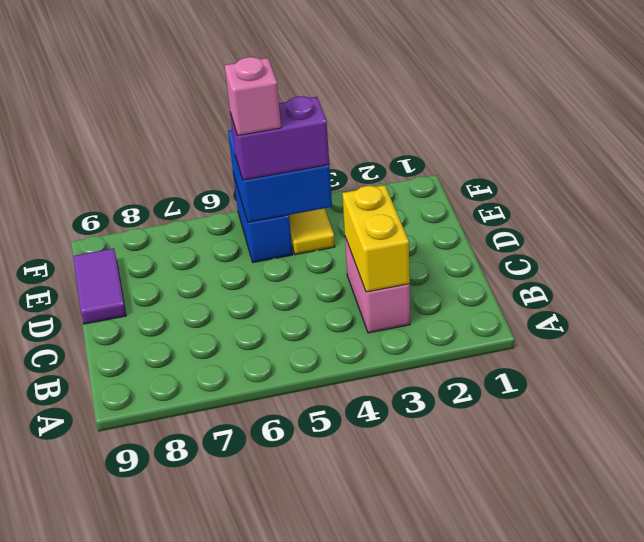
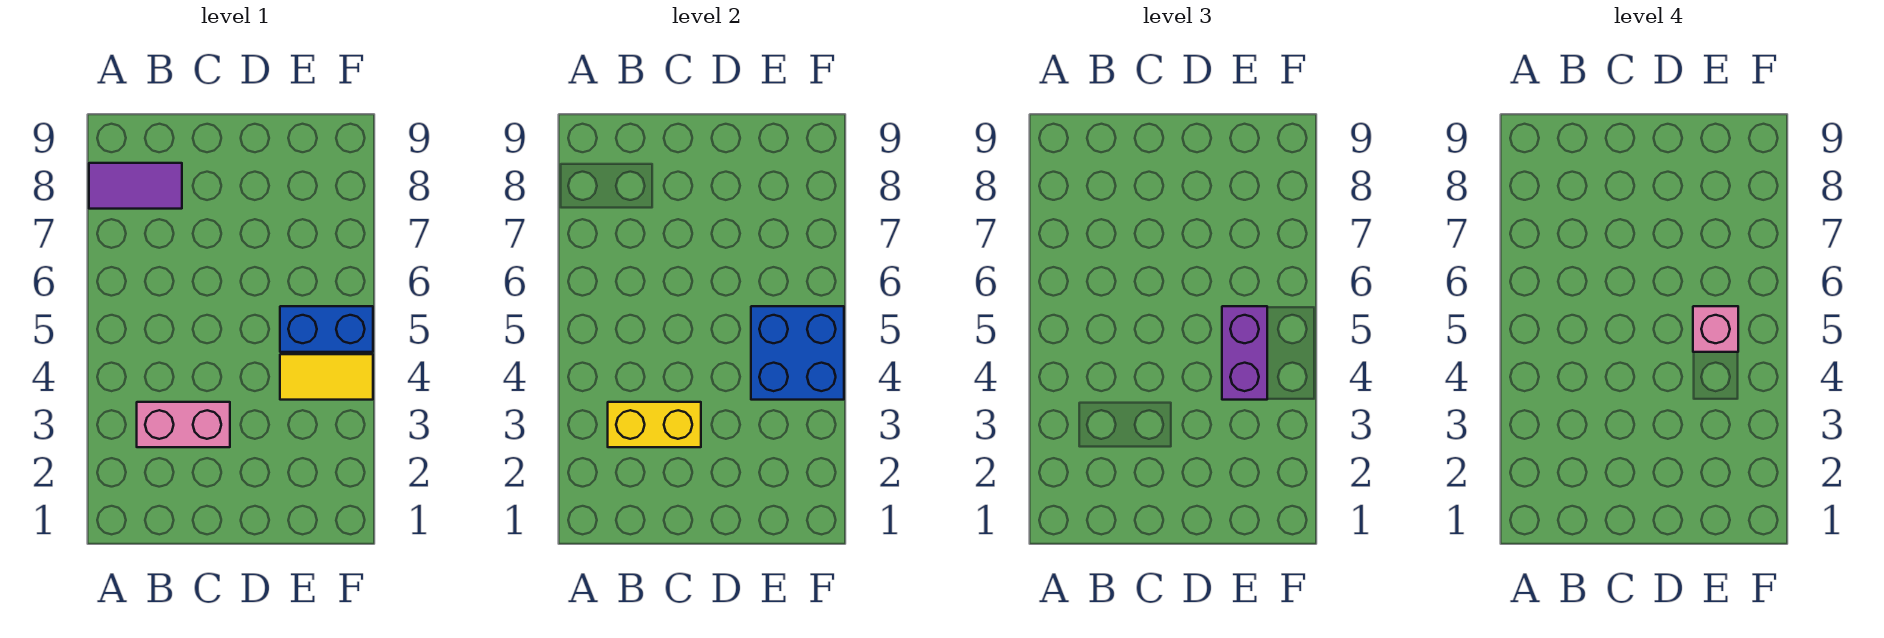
purple 1x2 tile [73,248,126,324] -> purple 1x2 tile moved to [89,163,182,209]

